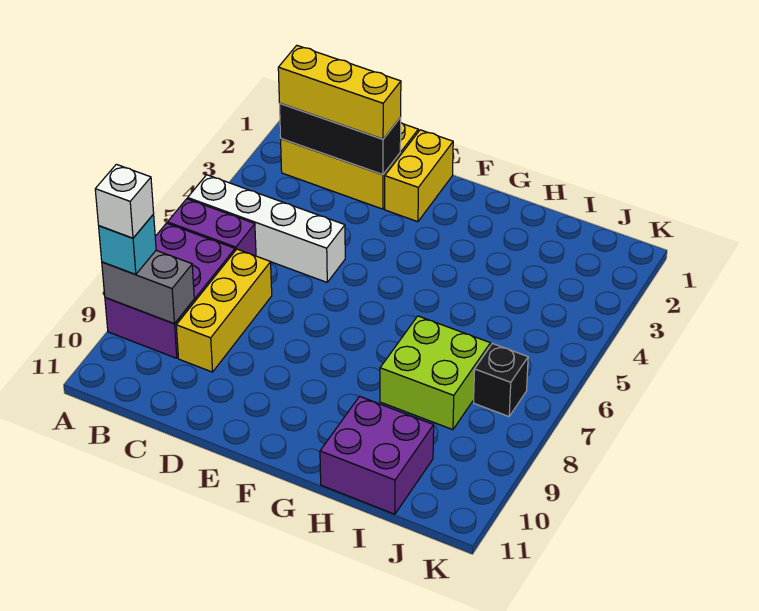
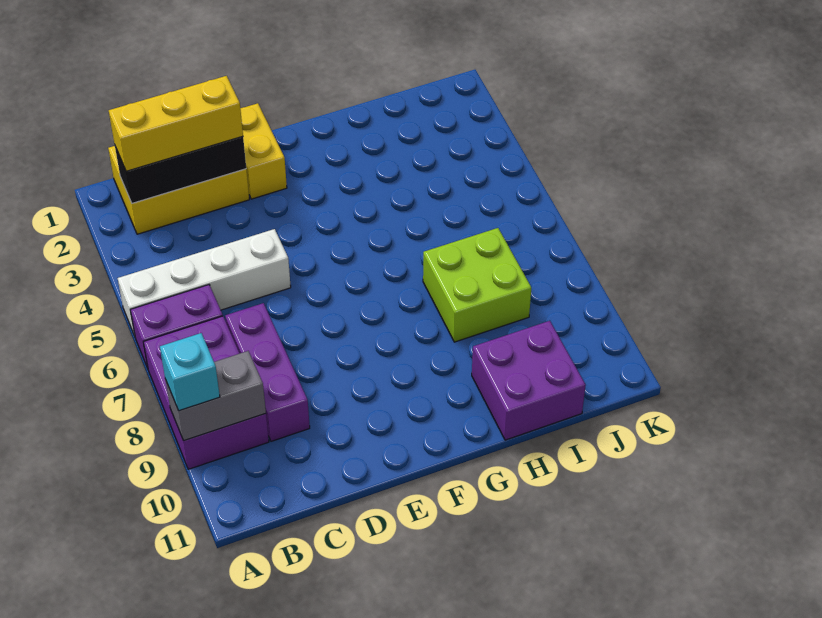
white 1x1 brick [95,164,154,238] -> none
yellow 1x3 brick [176,249,272,372] -> purple 1x3 brick [225,303,310,441]
black 1x1 brick [474,344,528,416] -> none

